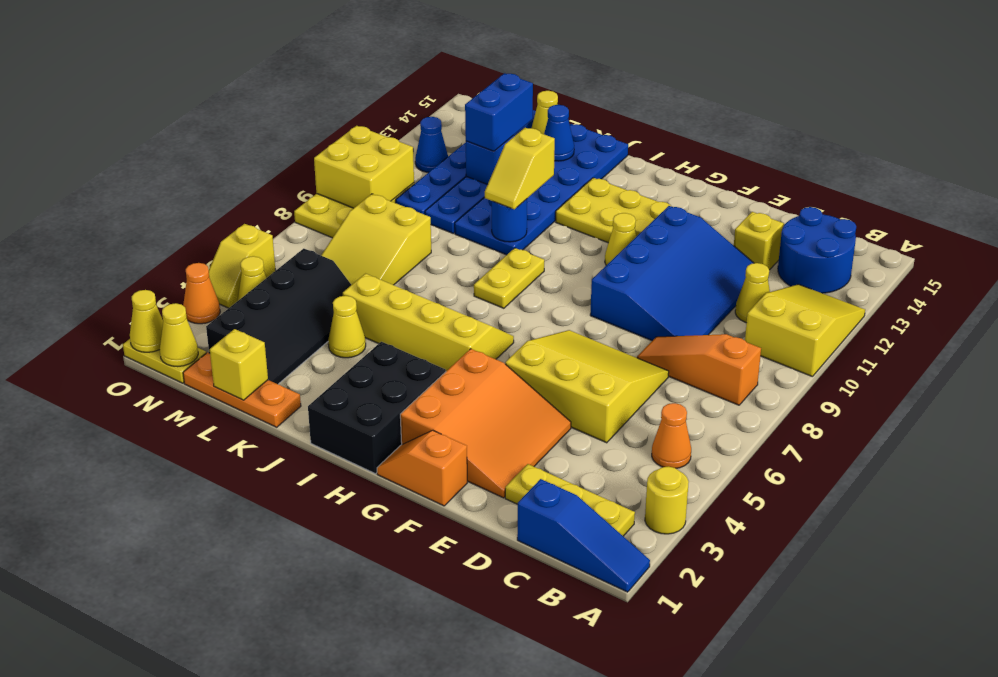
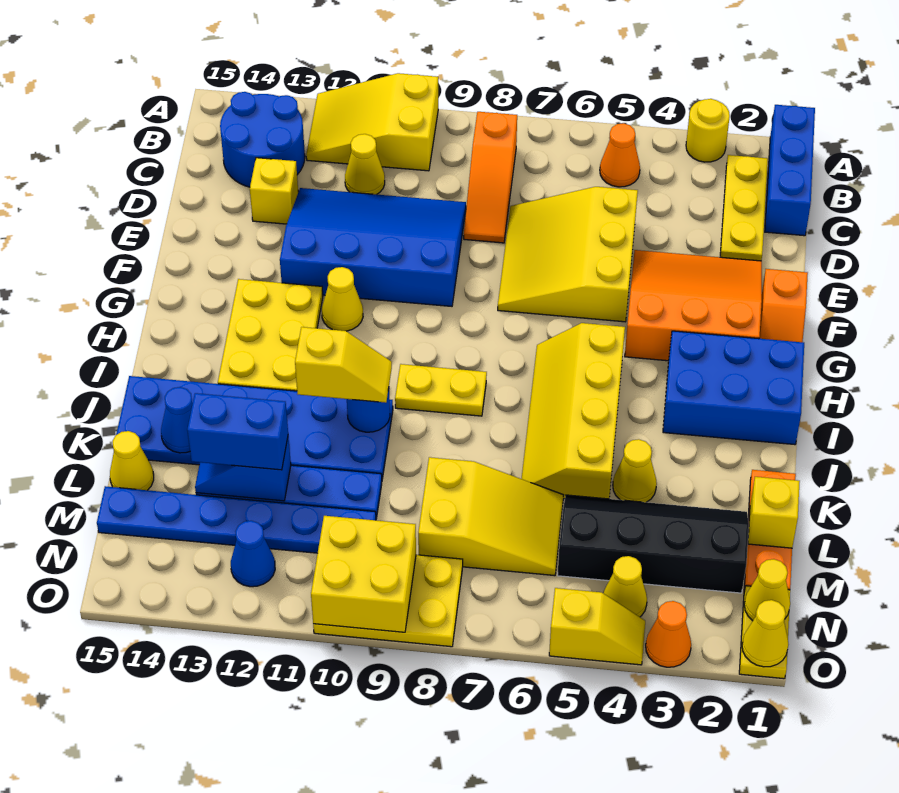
blue 1x3 slope [517,479,650,592] -> blue 1x3 brick [765,105,815,236]
black 2x3 brick [308,342,446,474] -> blue 2x3 brick [663,331,804,445]

